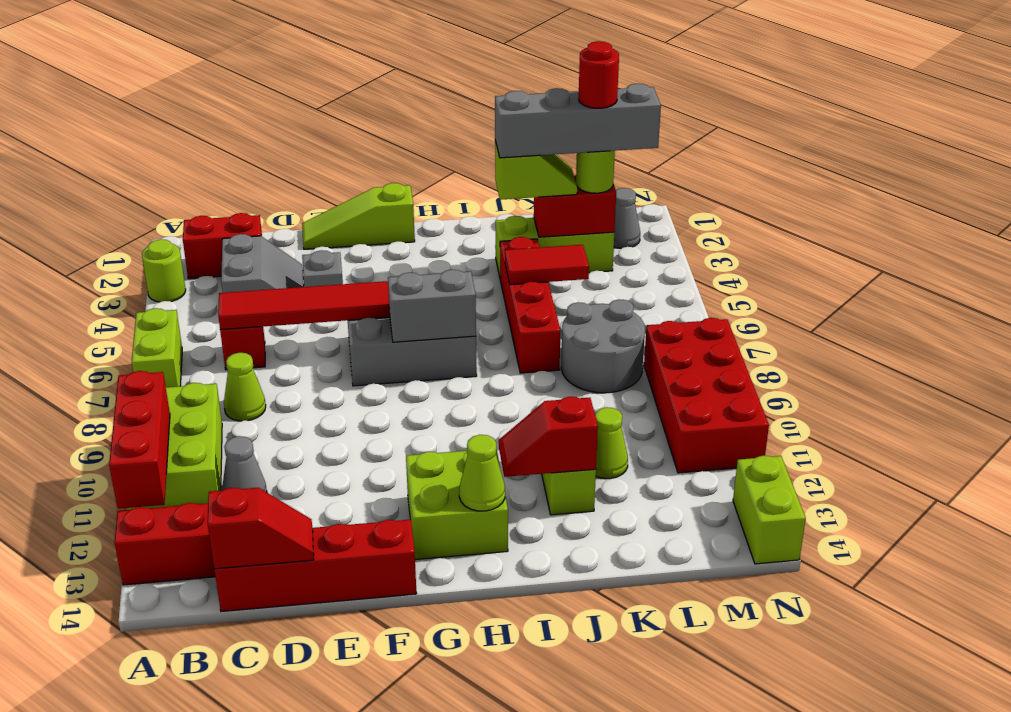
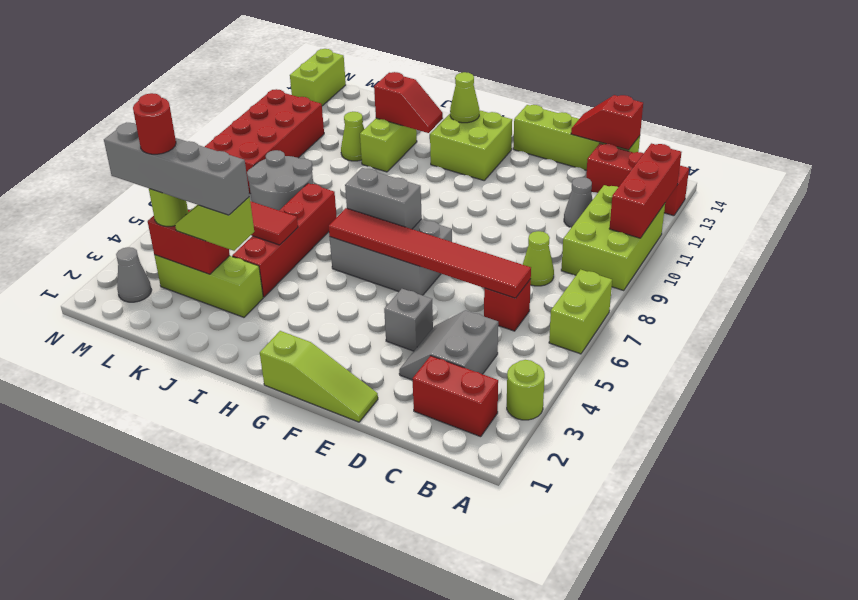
red 1x4 brick [214,519,417,611] -> lime 1x4 brick [513,105,640,170]

